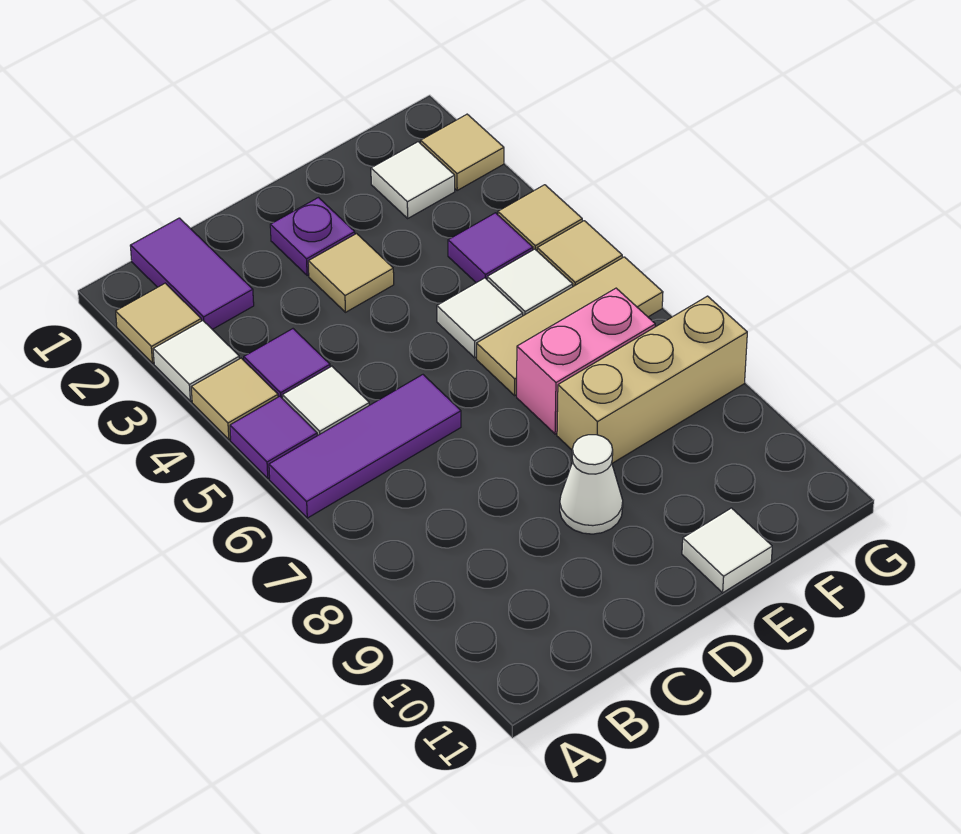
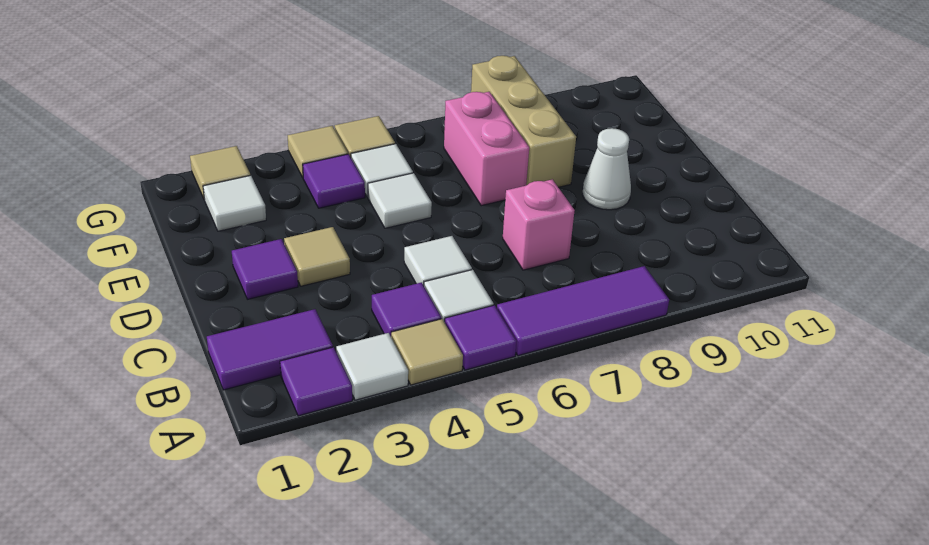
tan 1x1 tile [116,283,201,363] -> purple 1x1 tile [280,347,352,416]
purple 1x3 tile [269,375,461,518] -> purple 1x3 tile turned to [497,266,669,356]
none -> pink 1x1 brick [503,179,575,270]
purple 1x1 plate [270,198,355,276] -> purple 1x1 tile [232,239,298,299]
tan 1x3 tile [477,257,663,395] -> none
white 1x1 tile [682,508,772,593] -> white 1x1 tile moved to [404,236,472,286]

